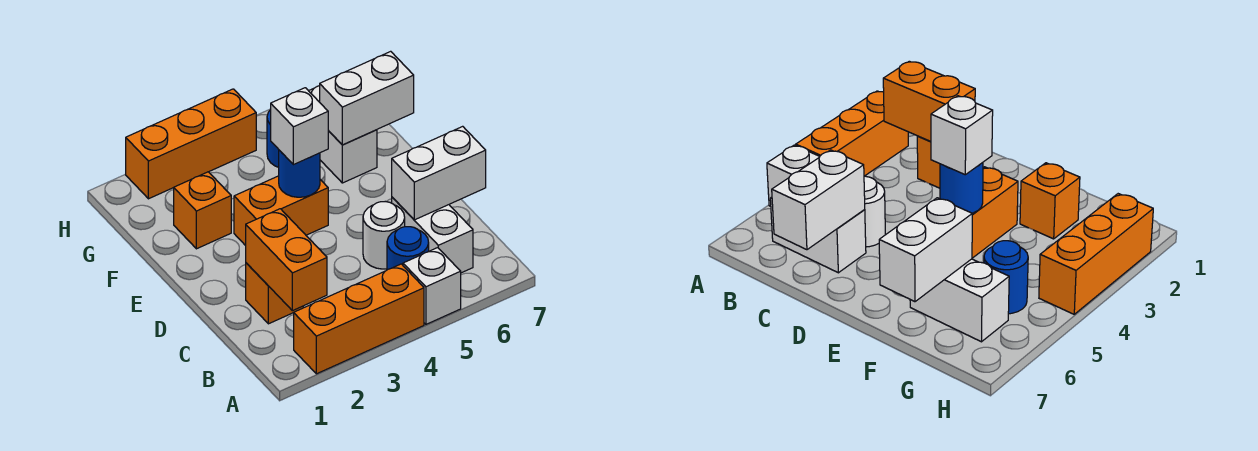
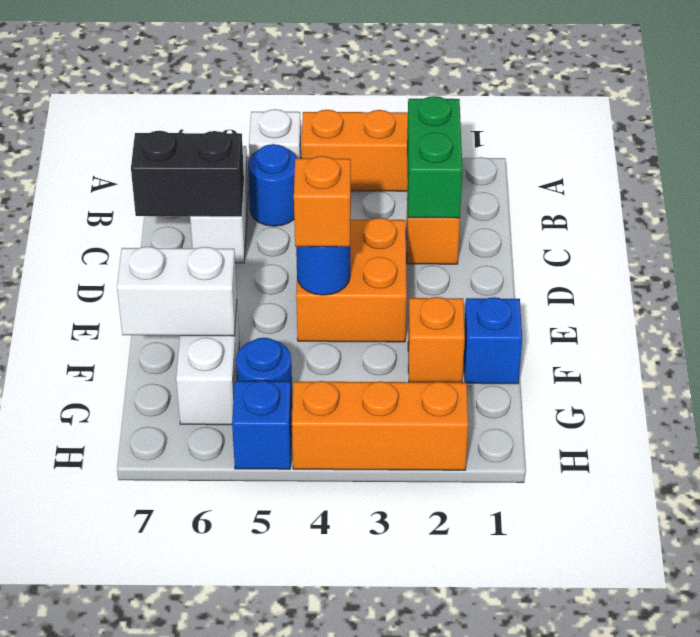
orange 1x2 brick [246,209,327,311] -> green 1x2 brick [407,96,463,218]
white 1x1 round brick [363,202,405,269] -> none
white 1x2 brick [392,126,486,220] -> black 1x2 brick [131,131,244,217]
orange 1x2 brick [234,176,328,246] -> orange 2x2 brick [296,218,407,342]
white 1x1 brick [271,88,328,165] -> orange 1x1 brick [294,156,351,247]
none -> blue 1x1 brick [464,297,522,384]
none -> blue 1x1 brick [232,381,292,469]

